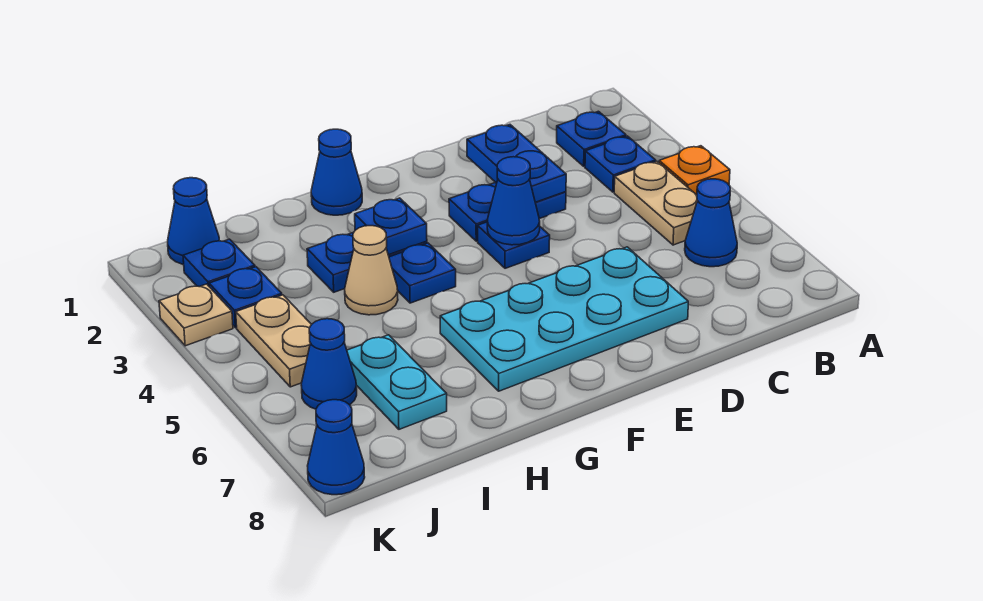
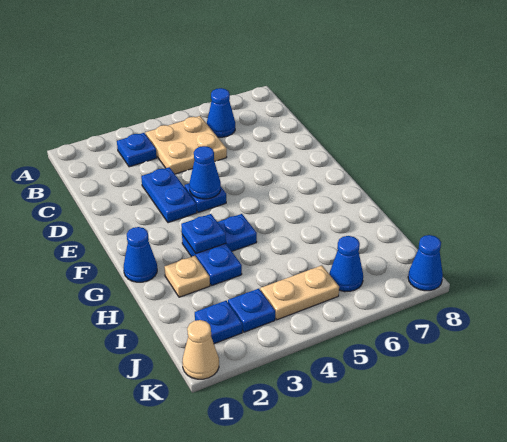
orange 1x1 plate [659,146,730,195] -> none
blue 1x1 plate [557,111,626,166] -> none
tan 1x2 plate [614,161,697,245] -> tan 2x2 plate [146,116,227,174]
blue 1x2 plate [467,125,566,202] -> none
cyan 2x4 plate [440,247,688,391] -> none
tan 1x1 cone [345,226,398,315] -> tan 1x1 cone moved to [182,320,219,379]
cyan 1x2 plate [347,335,447,429] -> none
blue 1x1 cone [168,178,219,264] -> none
tan 1x1 plate [159,284,233,346] -> tan 1x1 plate moved to [164,256,210,297]

